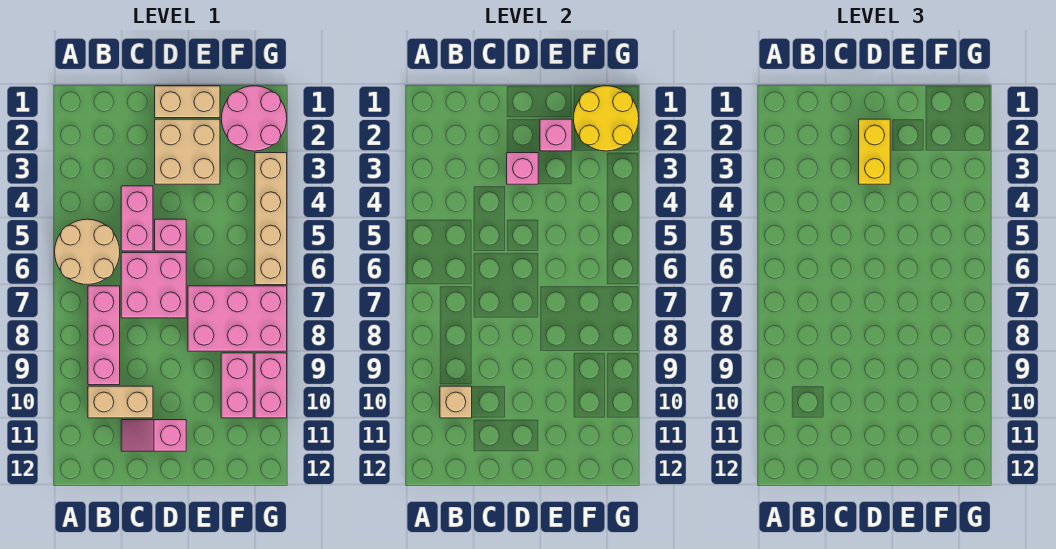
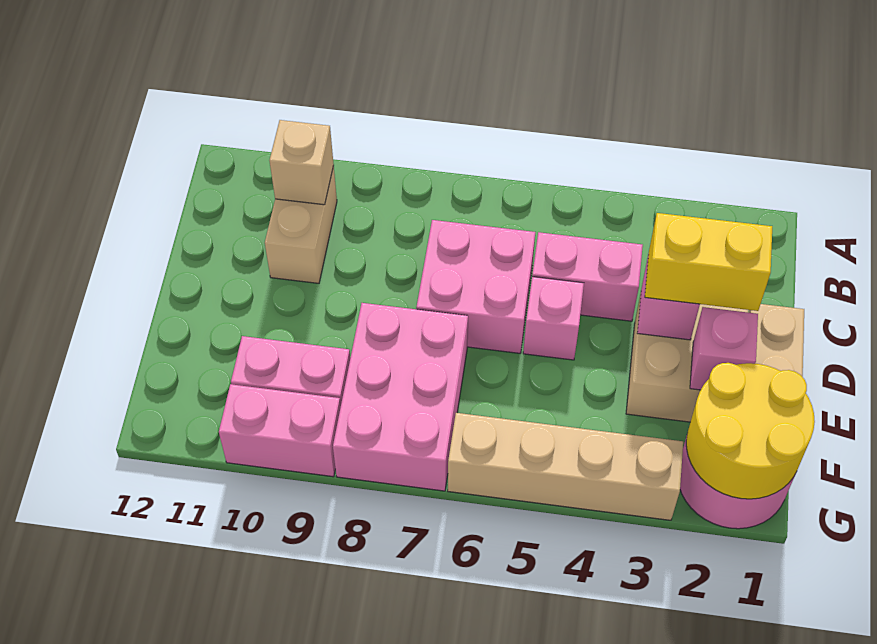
tan 2x2 round brick [55,219,120,284] -> none
pink 1x3 brick [88,286,120,385] -> none
pink 1x2 slope [121,420,186,451] -> none

